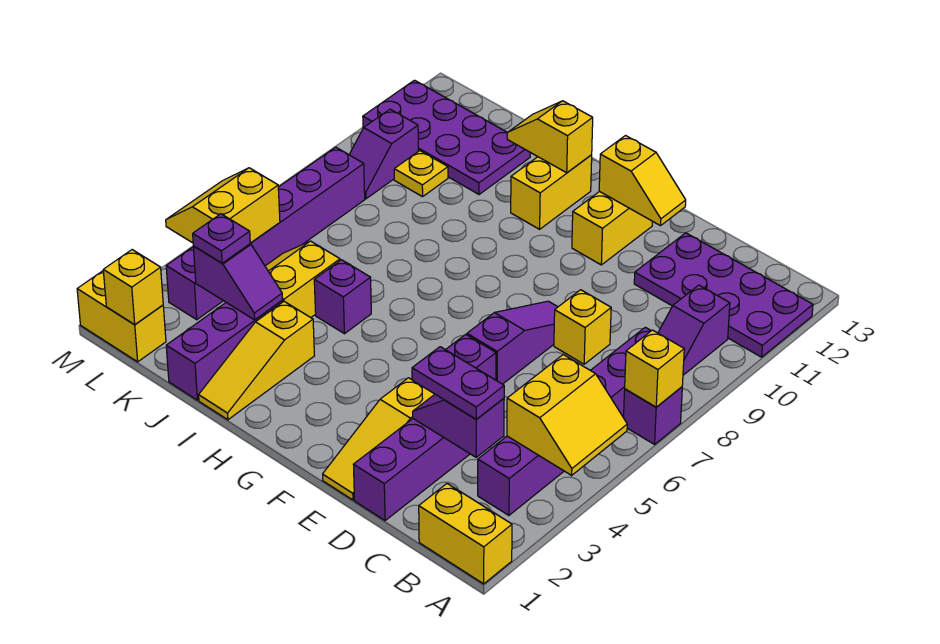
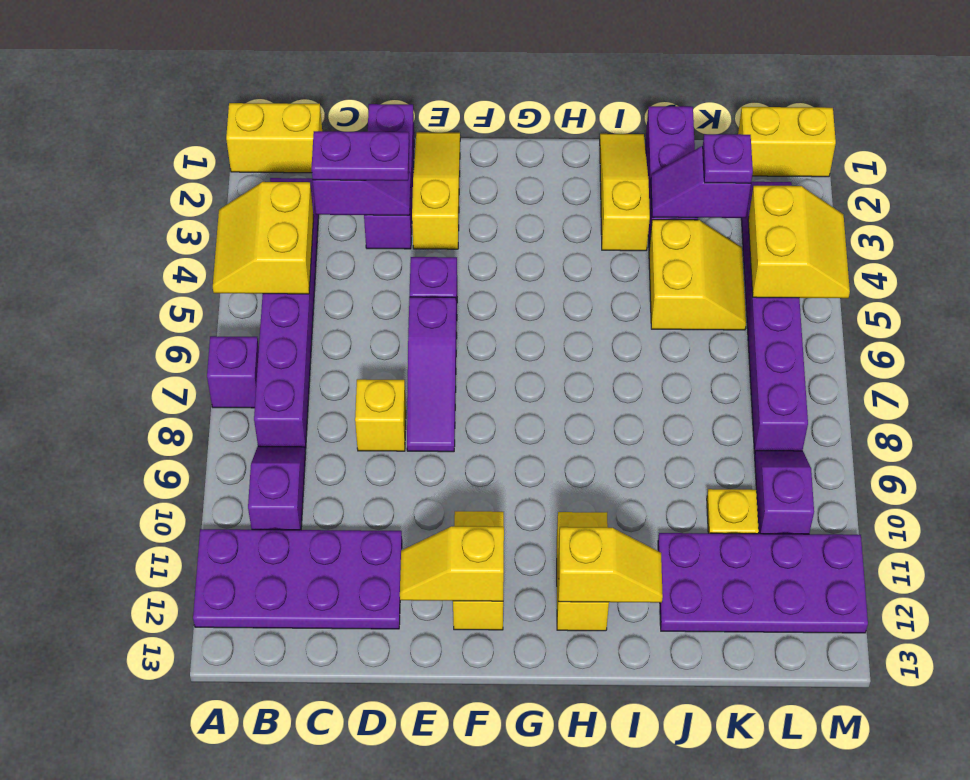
yellow 1x1 brick [625,330,684,407] -> none
purple 1x1 brick [314,260,371,334] -> none
yellow 1x1 brick [103,250,163,325] -> none

